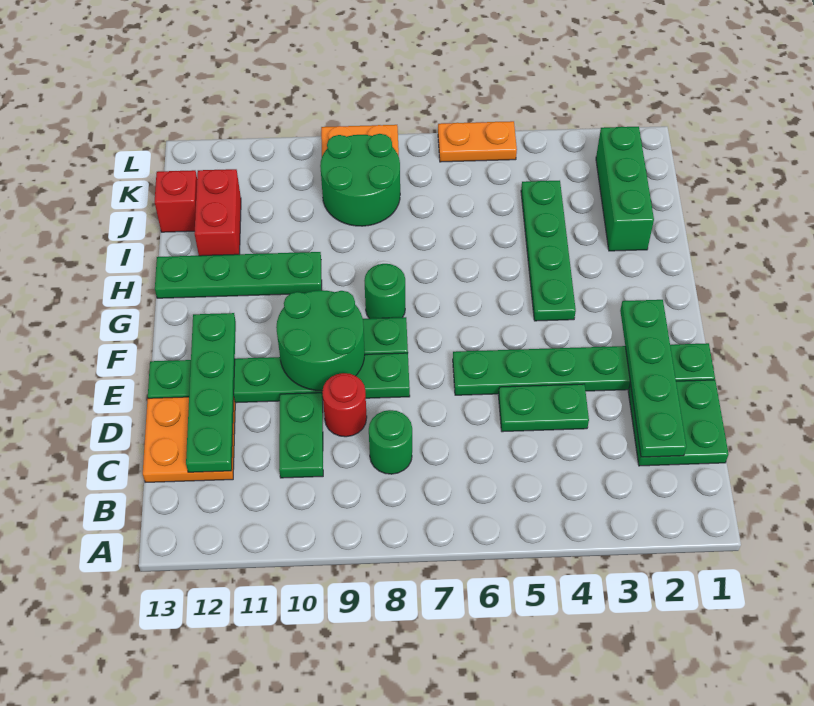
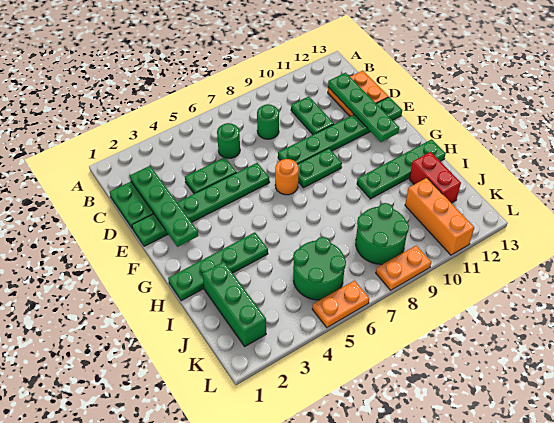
red 1x1 round brick [322,373,367,437] -> none
green 2x2 round brick [276,290,365,391] -> green 2x2 round brick moved to [293,237,346,300]
none -> orange 1x1 round brick [275,159,299,195]
green 1x4 plate [521,181,576,321] -> green 1x4 plate turned to [168,232,268,301]
green 1x1 round brick [364,264,405,319] -> green 1x1 round brick moved to [217,123,240,158]
none -> orange 1x3 brick [405,178,474,255]
red 1x1 brick [155,170,197,232] -> none

